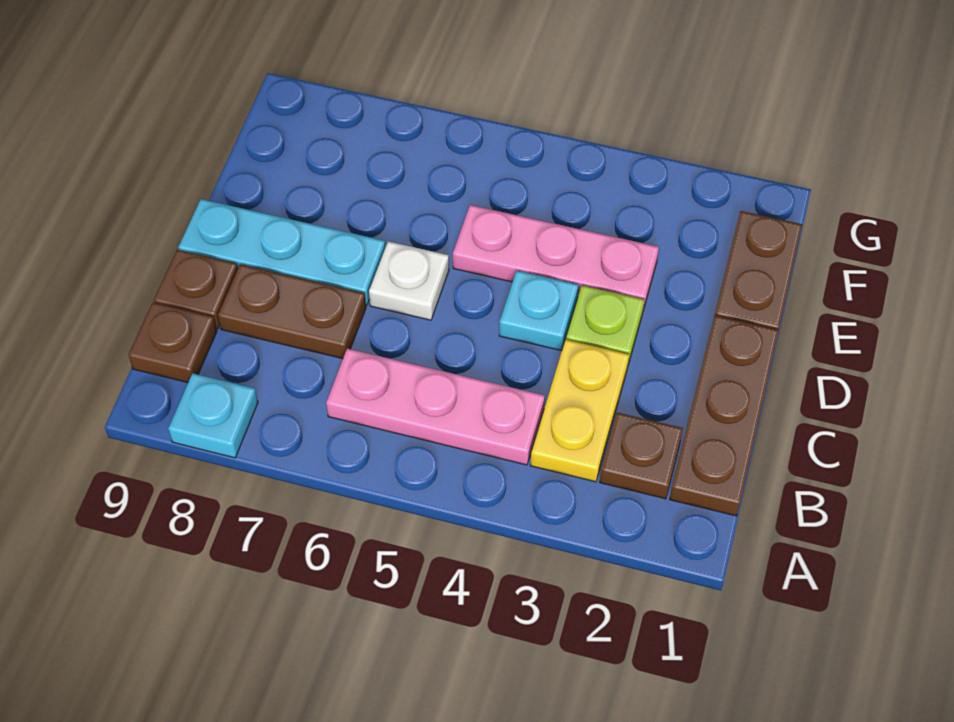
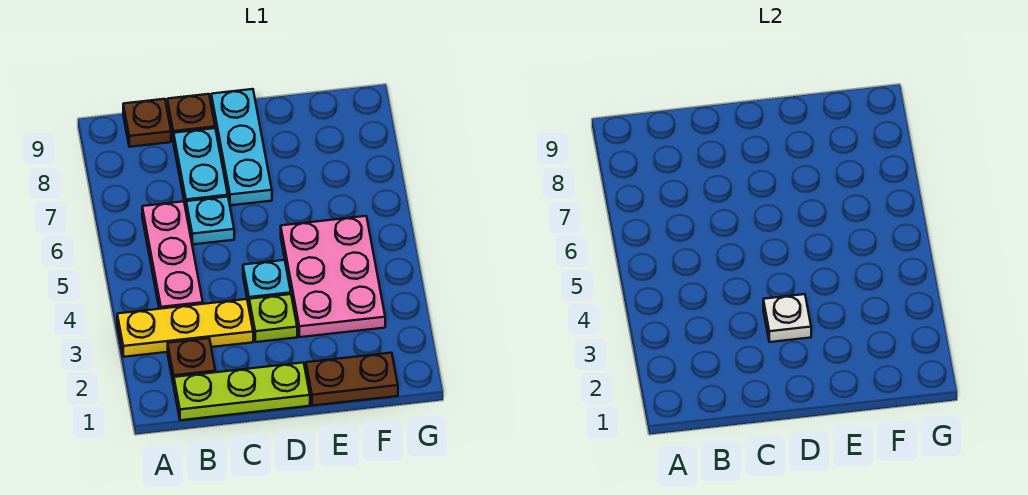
cyan 1x1 plate [168,373,258,458] -> cyan 1x1 plate moved to [186,197,234,244]
brown 1x3 plate [670,316,779,516] -> lime 1x3 plate [174,362,310,420]
yellow 1x2 plate [530,340,629,482] -> yellow 1x3 plate [117,299,253,357]
brown 1x2 plate [218,264,366,359] -> cyan 1x2 plate [174,128,228,208]
white 1x1 plate [369,241,449,320] -> white 1x1 plate moved to [763,294,811,342]
pink 1x3 plate [453,205,659,310] -> pink 2x3 plate [281,216,385,337]

